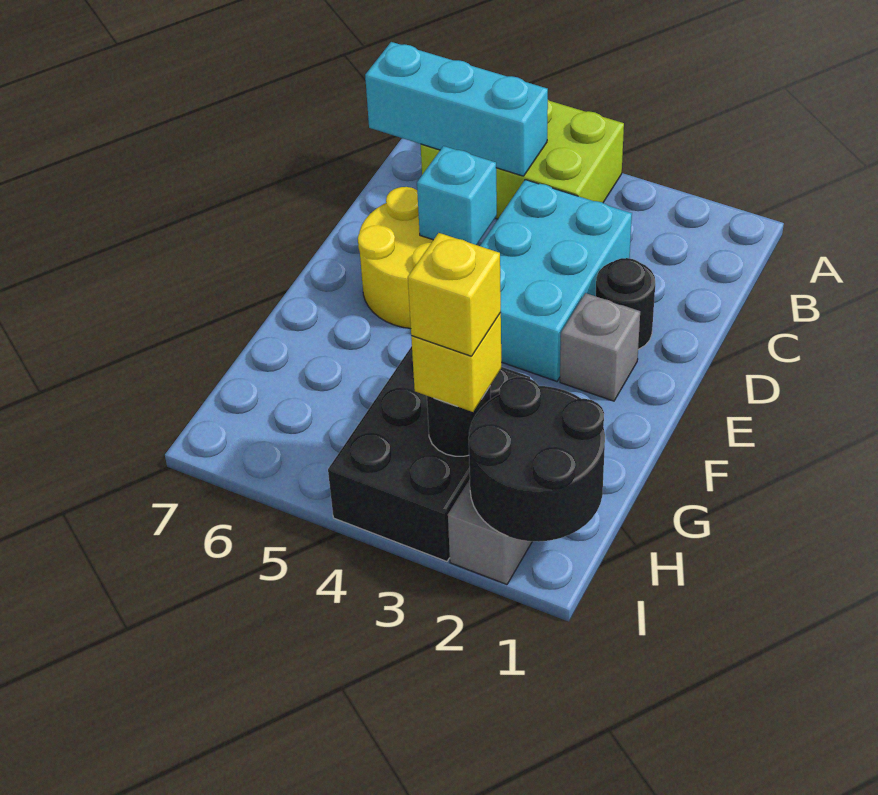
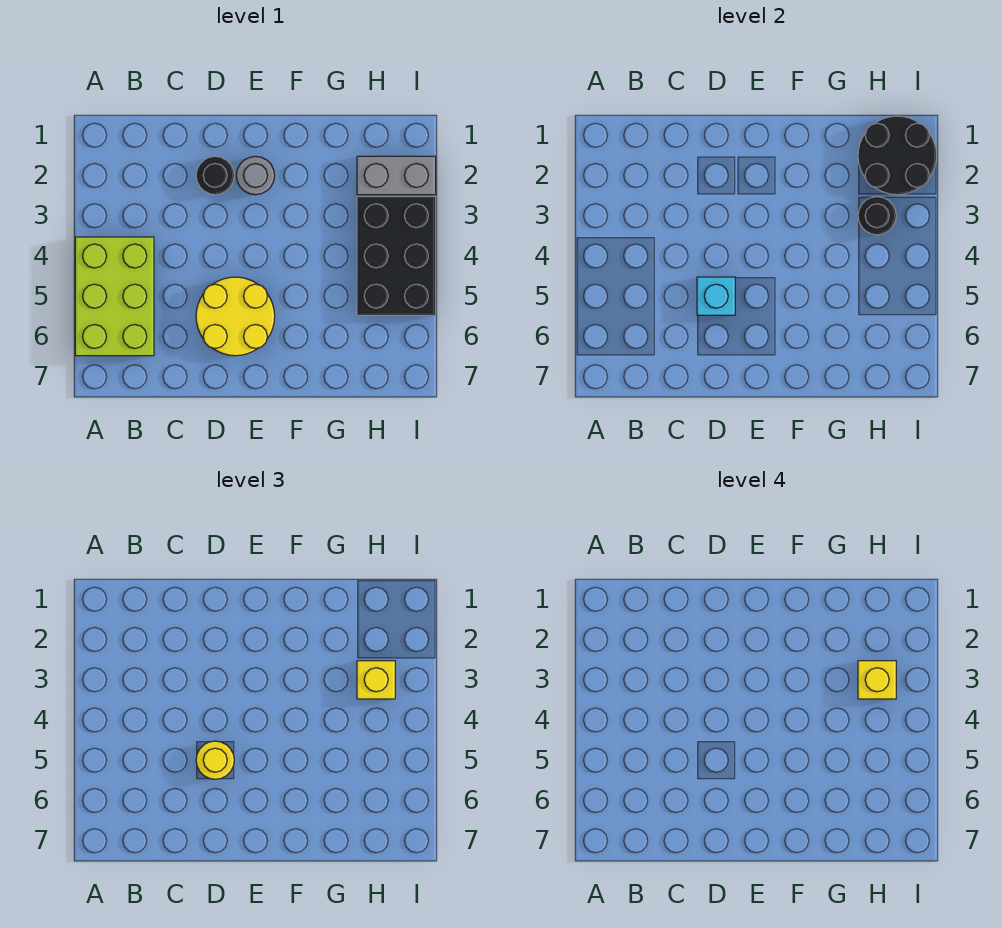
cyan 1x3 brick [365,42,548,176] -> none
cyan 2x3 brick [480,180,632,381] -> none
none -> yellow 1x1 round brick [196,741,234,779]
grey 1x1 brick [560,293,640,401] -> grey 1x1 round brick [236,156,275,195]
black 2x3 brick [328,346,530,561] -> black 2x3 brick turned to [357,197,436,315]

